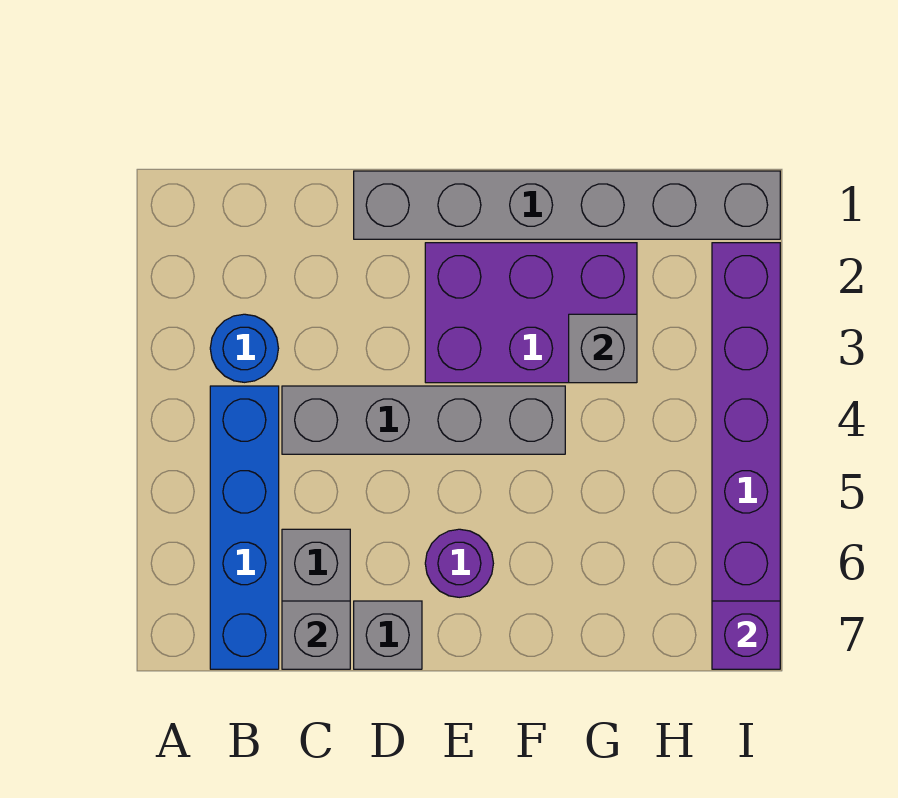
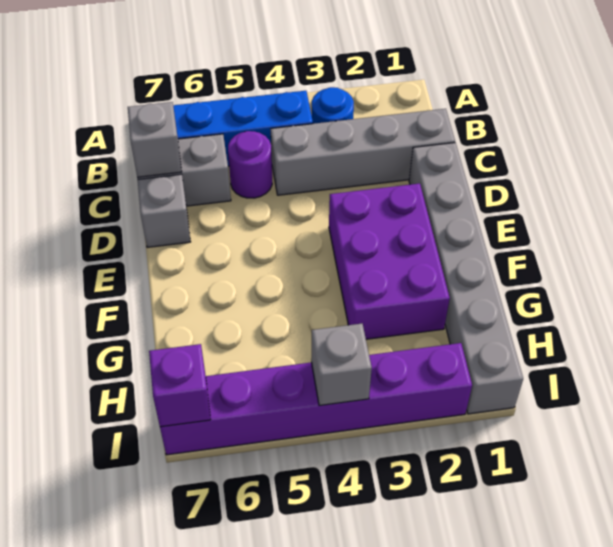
grey 1x4 brick [282,386,565,454] -> grey 1x4 brick turned to [271,109,455,195]
purple 1x1 round brick [425,529,493,597] -> purple 1x1 round brick moved to [228,131,272,198]
grey 1x1 brick [569,314,637,383] -> grey 1x1 brick moved to [311,324,372,406]

